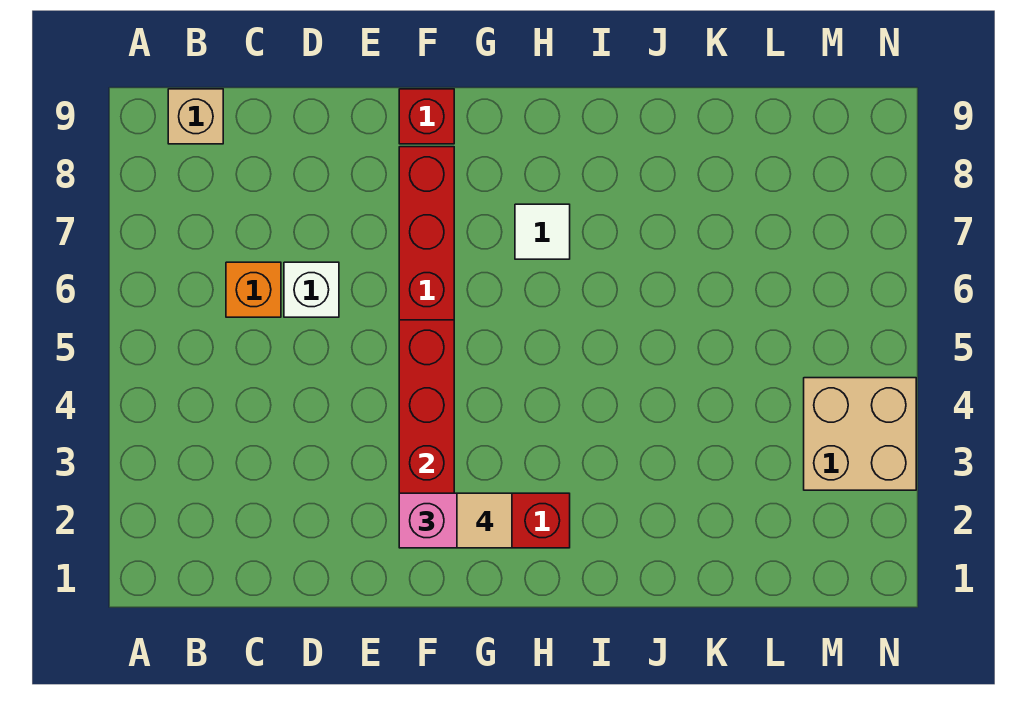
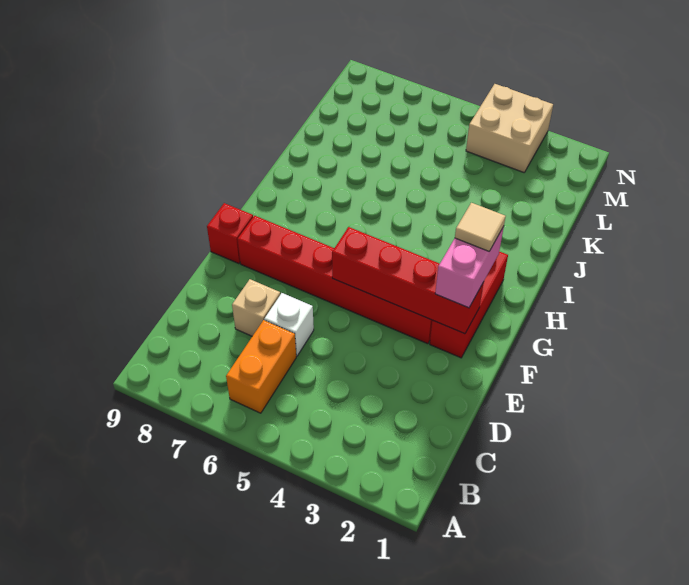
tan 1x1 brick [168,89,223,144] -> tan 1x1 brick moved to [232,279,280,336]
orange 1x1 brick [226,262,281,317] -> orange 1x2 brick [226,320,296,413]
white 1x1 tile [515,204,570,259] -> none

